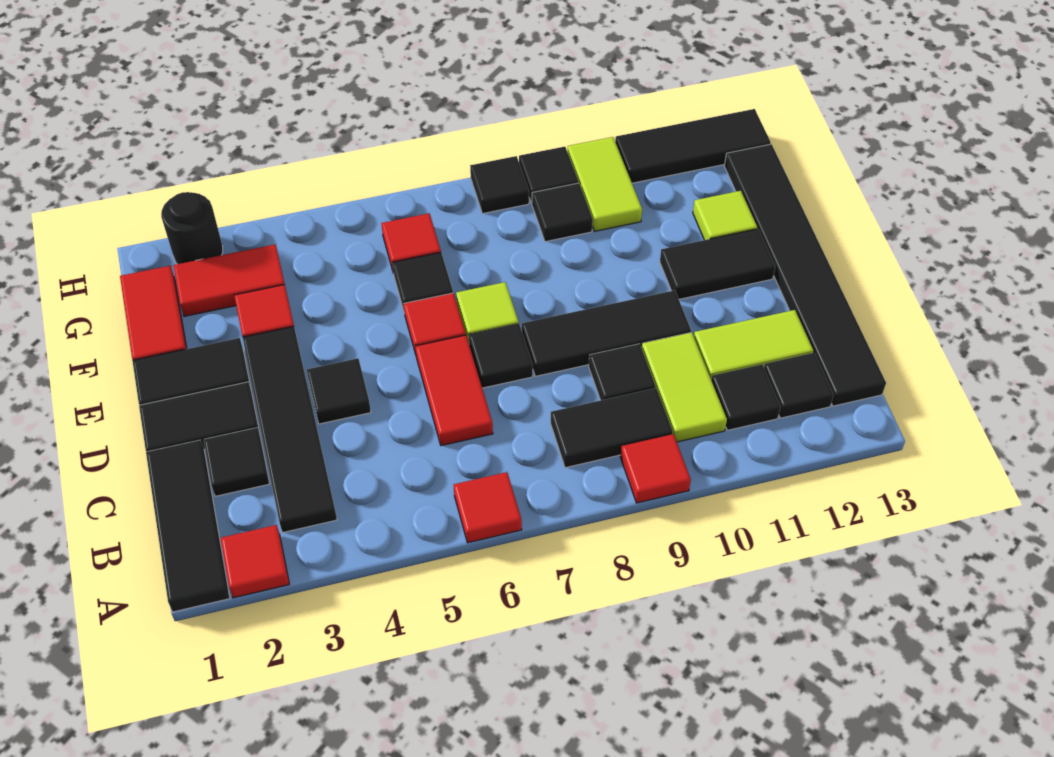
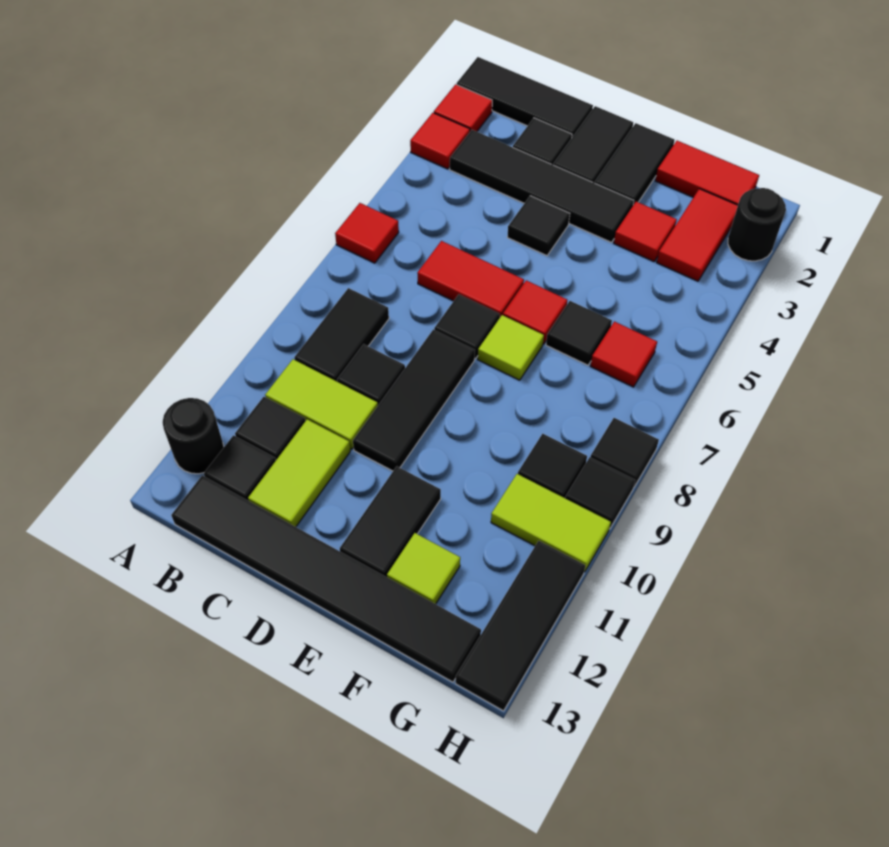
red 1x1 tile [620,434,691,503] -> red 1x1 tile moved to [410,113,470,169]
none -> black 1x1 round brick [163,398,224,474]

